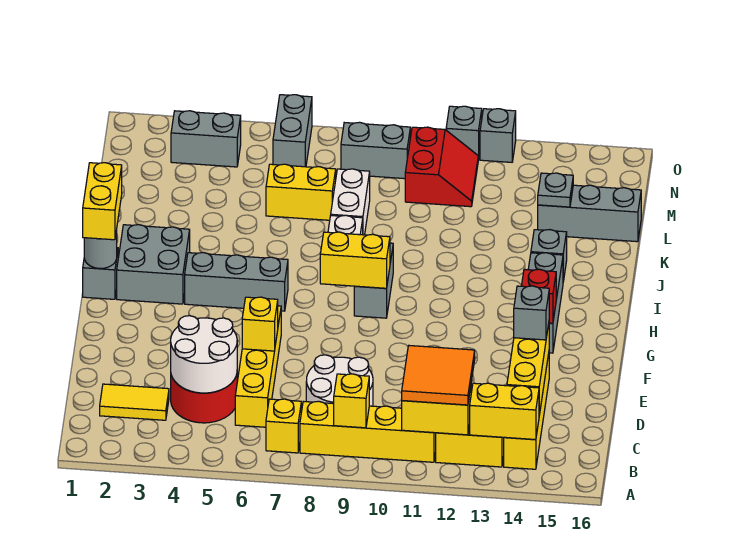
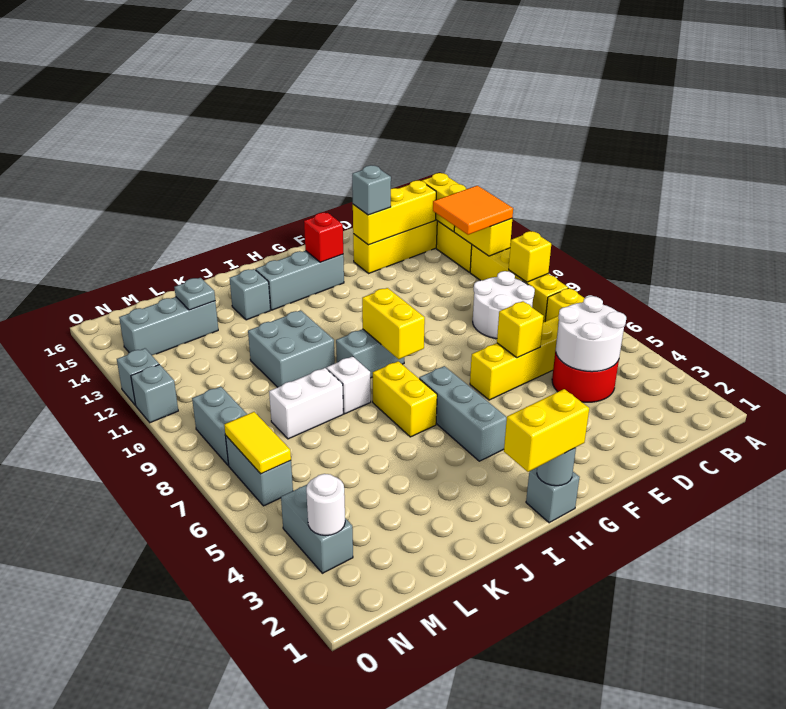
yellow 1x2 tile [100,384,169,420] -> yellow 1x2 tile moved to [224,412,291,474]
grey 2x2 brick [117,225,190,304] -> grey 2x2 brick moved to [248,310,335,387]
yellow 1x2 brick [266,164,336,220] -> yellow 1x2 brick moved to [373,361,437,437]
grey 1x3 brick [538,185,641,242] -> grey 1x3 brick turned to [119,297,218,355]
red 2x2 slope [405,127,478,207] -> none
none -> white 1x1 round brick [306,474,345,535]
grey 1x2 brick [273,95,312,167] -> grey 1x2 brick turned to [226,436,293,506]

